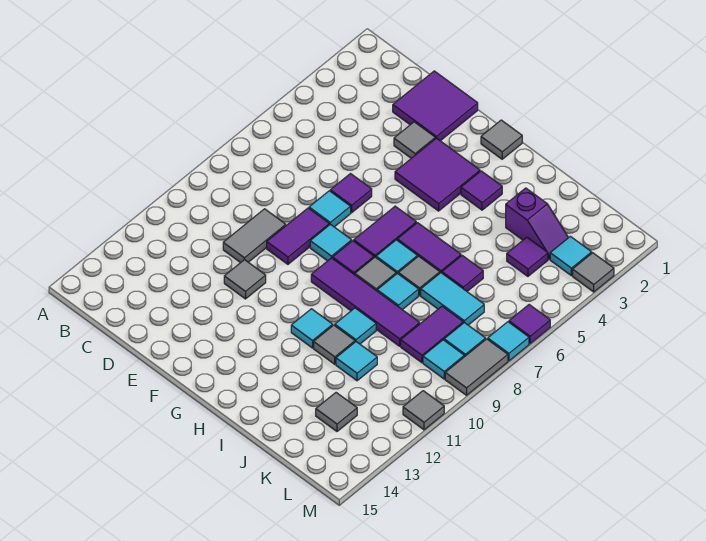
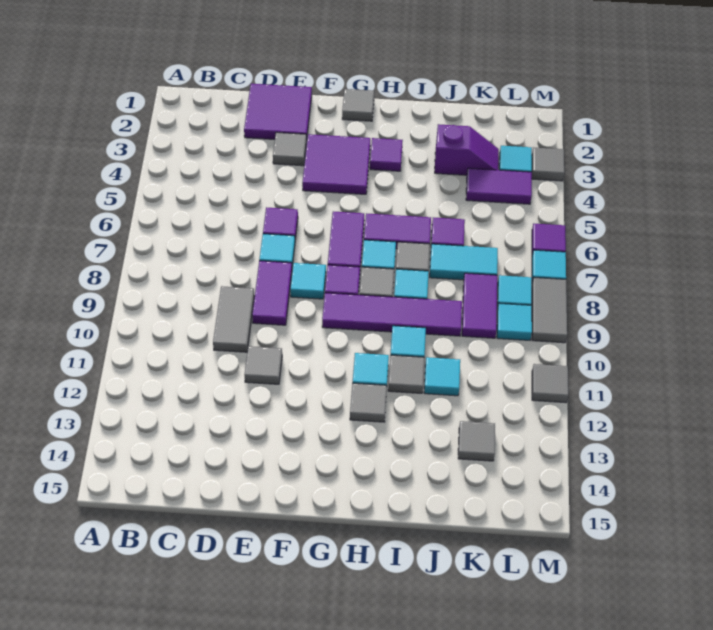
none -> grey 1x1 tile [350,383,387,422]
purple 1x1 tile [507,237,548,276] -> purple 1x2 tile [466,168,532,204]

